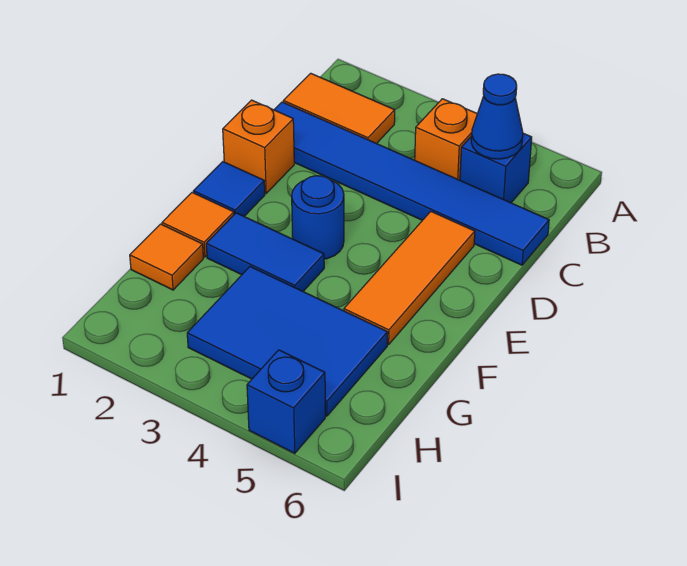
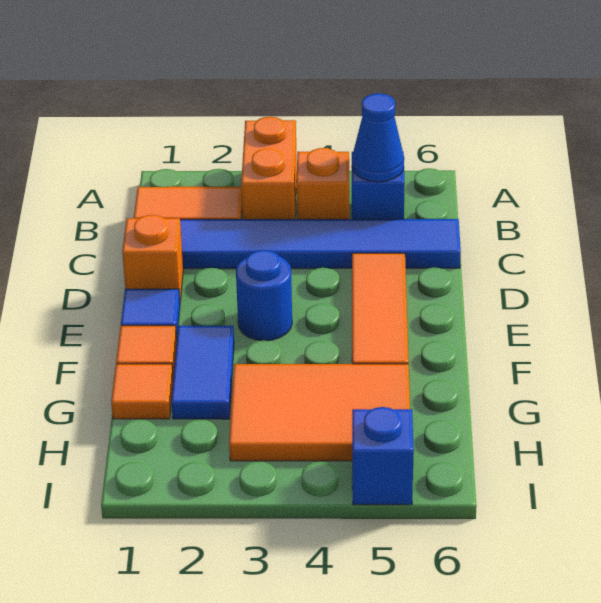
none -> orange 1x2 brick [241,117,297,219]
blue 1x2 tile [206,213,324,291] -> blue 1x2 tile turned to [171,326,234,419]
blue 2x3 tile [187,267,388,416] -> orange 2x3 tile [229,364,410,461]

